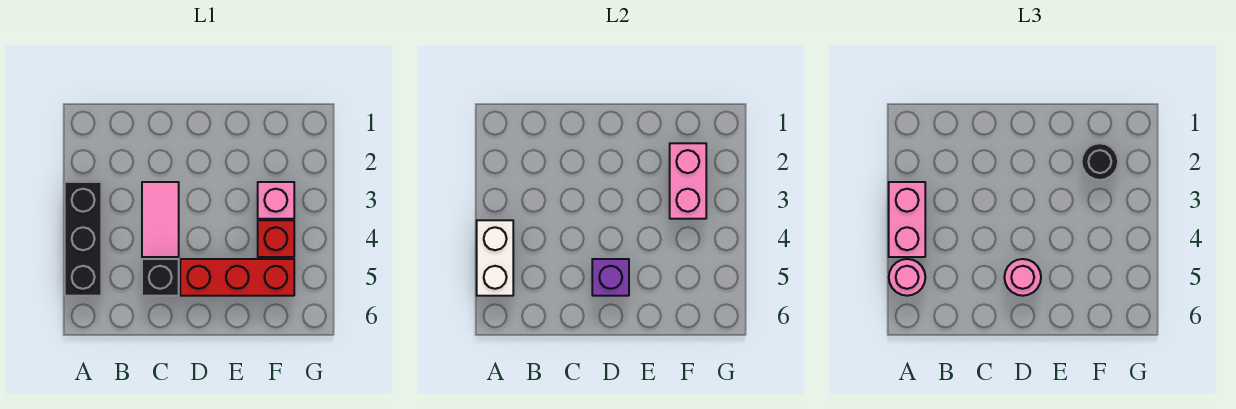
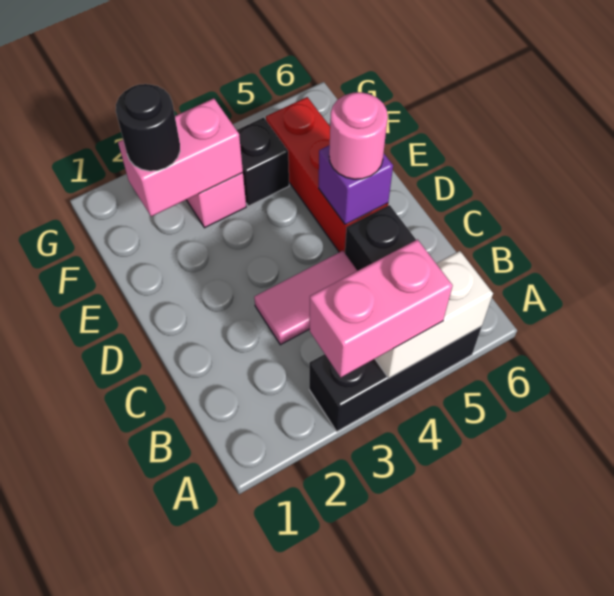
pink 1x1 round brick [889,259,925,296] -> none
red 1x1 brick [258,220,294,257] -> black 1x1 brick [237,117,289,206]

